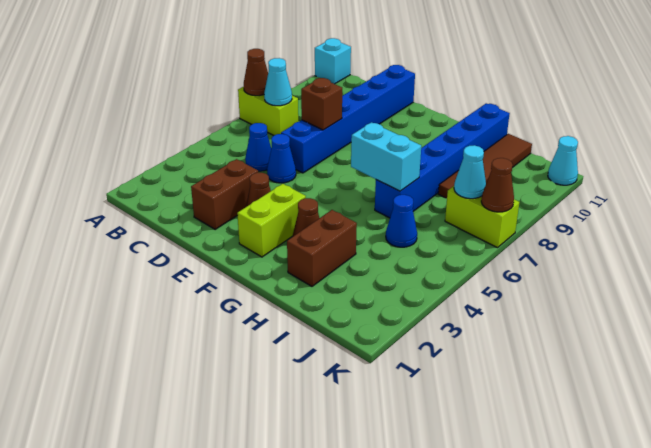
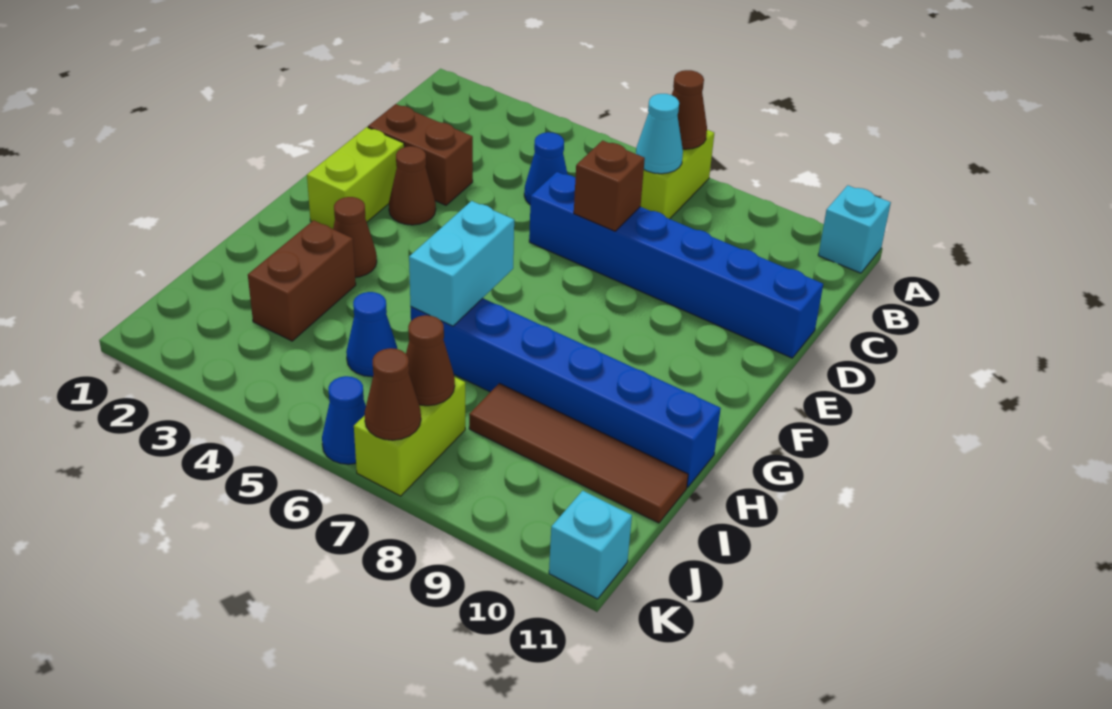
blue 1x1 cone [267,134,296,183] -> blue 1x1 cone moved to [322,376,366,464]
lime 1x2 brick [237,184,306,257] -> lime 1x2 brick turned to [307,127,404,229]
brown 1x2 brick [287,210,357,286] -> brown 1x2 brick turned to [248,220,356,341]
cyan 1x1 cone [454,145,486,199] -> brown 1x1 cone [406,315,455,406]
cyan 1x1 cone [548,136,578,185] -> cyan 1x1 brick [549,491,632,599]

